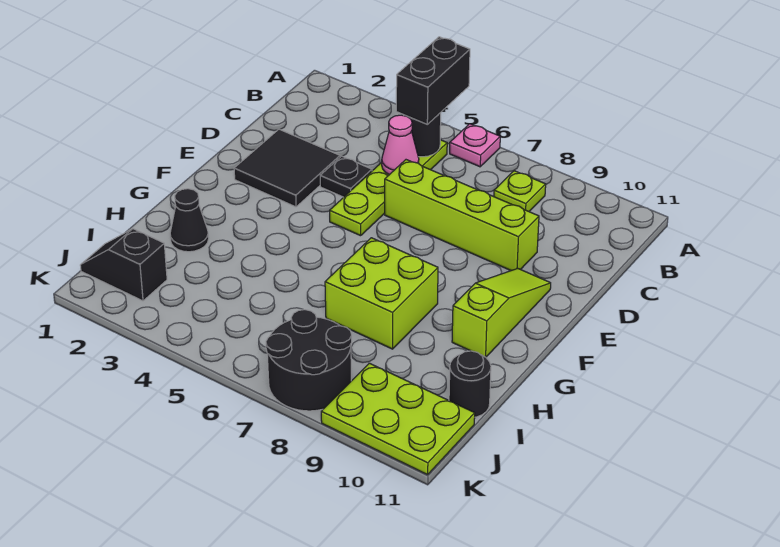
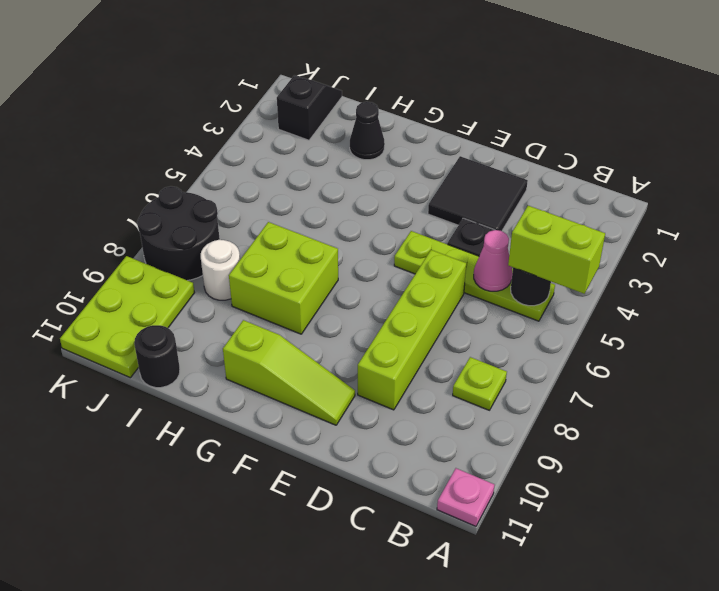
black 1x2 brick [396,37,470,124] -> lime 1x2 brick [508,206,605,294]
pink 1x1 plate [450,124,500,167] -> pink 1x1 plate moved to [437,468,495,526]
none -> white 1x1 round brick [201,240,240,300]

